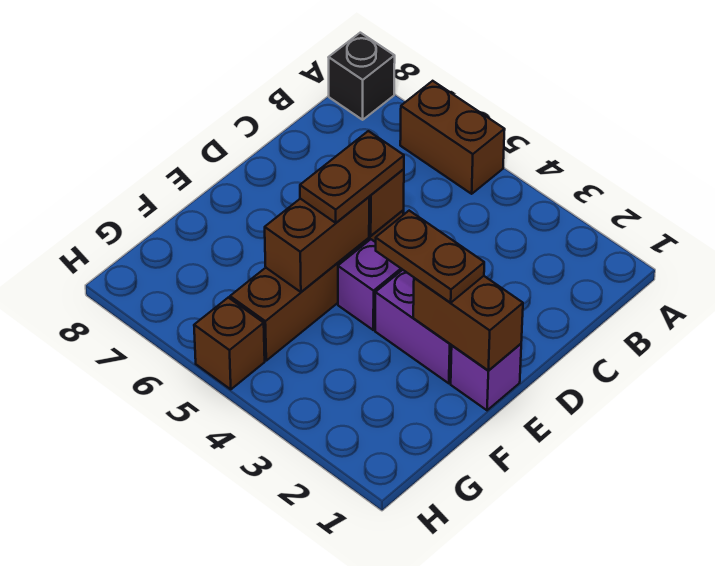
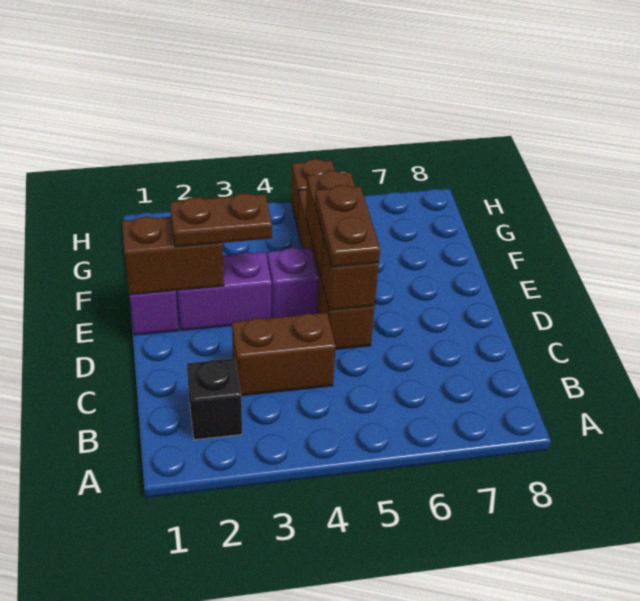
brown 1x2 brick [400,81,505,194] -> brown 1x2 brick moved to [232,313,336,396]
black 1x1 brick [329,33,395,120] -> black 1x1 brick moved to [187,358,242,440]

